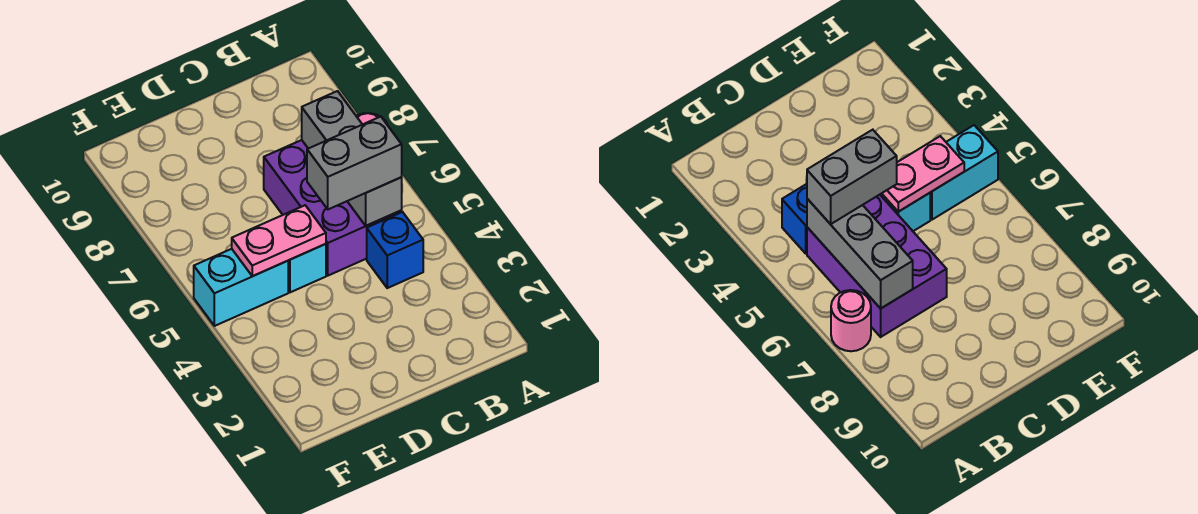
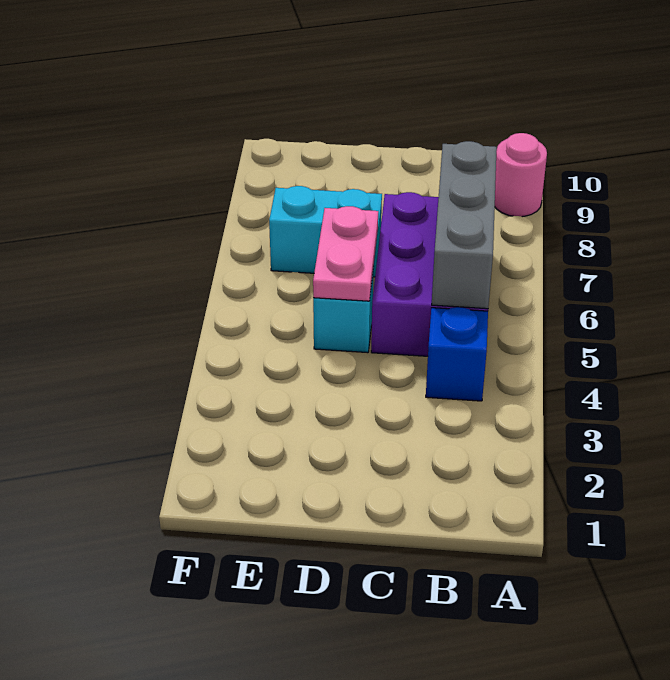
pink 1x1 round brick [831,290,871,351] -> pink 1x1 round brick moved to [495,133,547,217]
grey 1x2 brick [307,117,402,209] -> none
pink 1x2 plate [232,205,326,276] -> pink 1x2 plate turned to [313,206,378,301]
cyan 1x2 brick [194,249,288,326] -> cyan 1x2 brick moved to [269,186,382,277]

